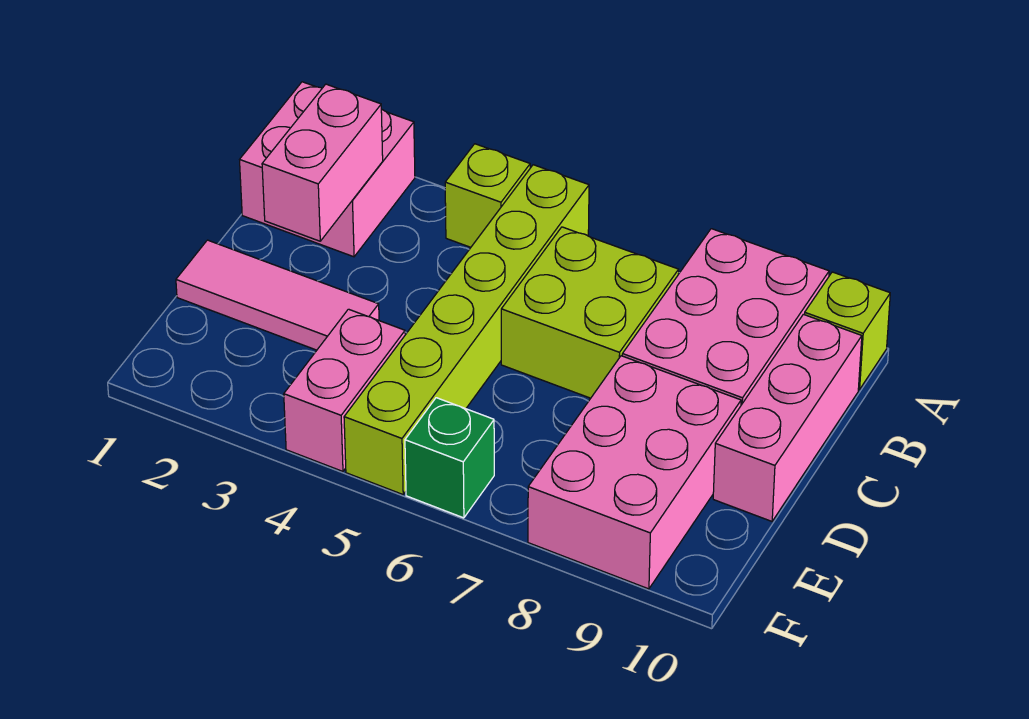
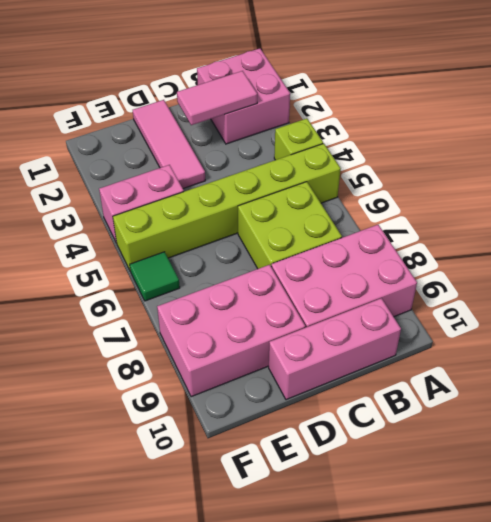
lime 1x1 brick [805,272,890,390] -> none
pink 1x2 brick [262,84,383,241] -> pink 1x2 tile [177,71,257,125]
green 1x1 brick [405,398,494,518] -> green 1x1 tile [130,252,180,301]

